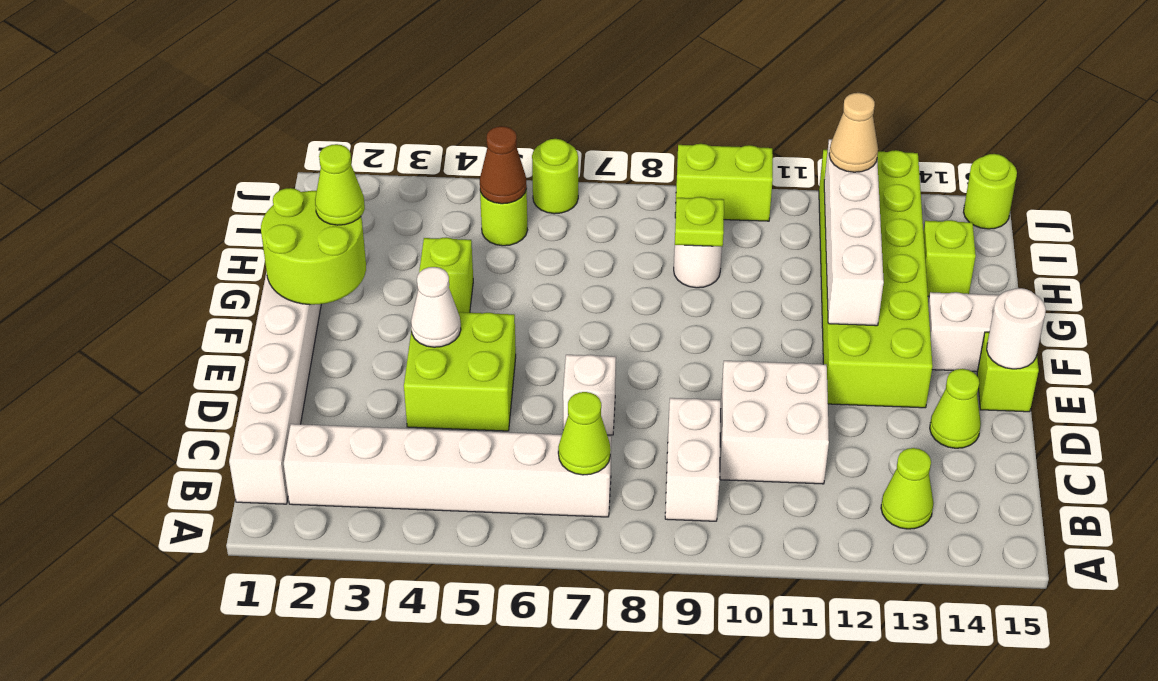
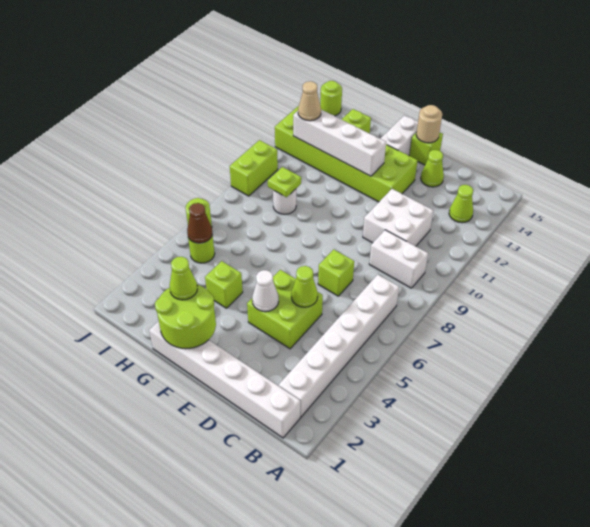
lime 1x1 cone [558,392,611,475] -> lime 1x1 cone moved to [291,266,318,307]
white 1x1 brick [563,355,616,435] -> lime 1x1 brick [318,249,354,296]
white 1x1 round brick [987,288,1046,369] -> tan 1x1 round brick [416,105,442,143]

